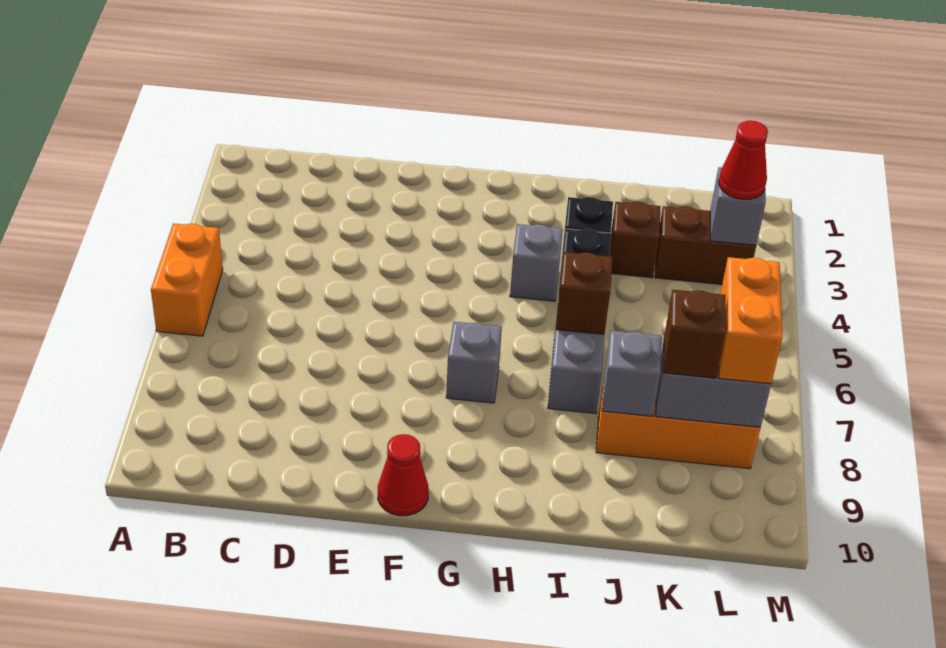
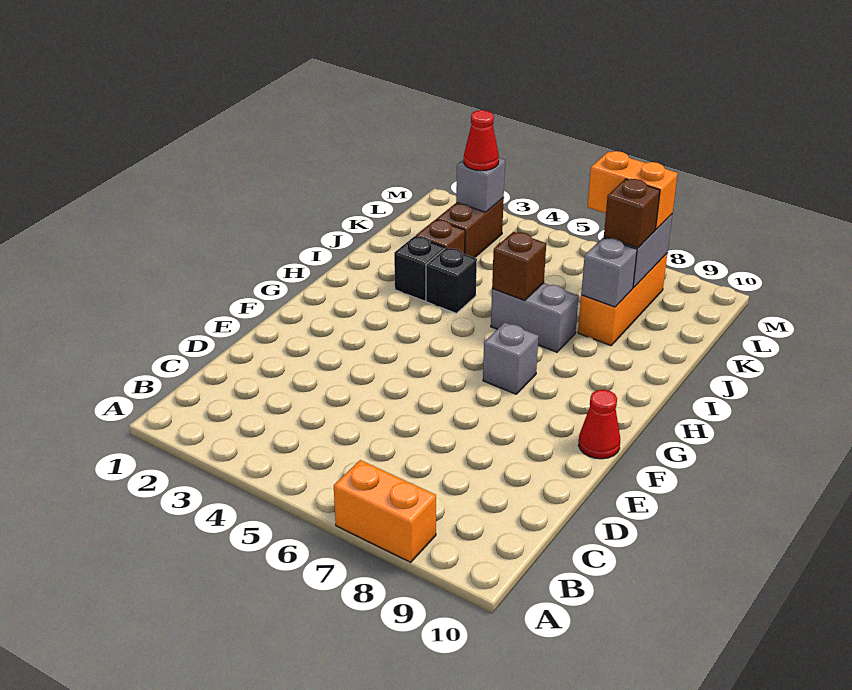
orange 1x2 brick [151,223,223,336] -> orange 1x2 brick moved to [334,460,436,562]
grey 1x1 brick [510,224,563,301] -> none

